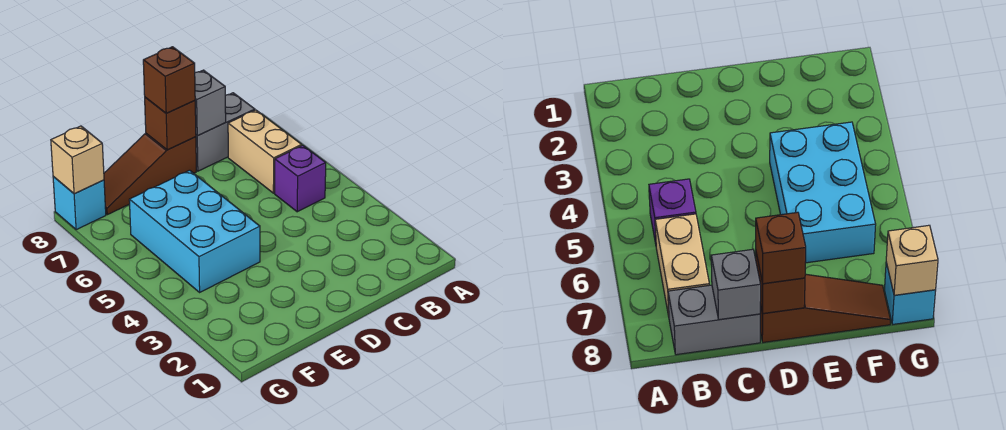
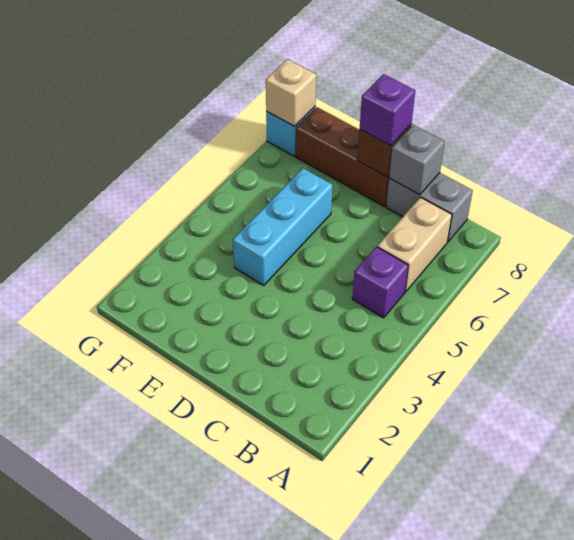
brown 1x3 slope [104,133,196,215] -> brown 1x3 brick [296,107,389,207]
brown 1x1 brick [143,47,195,113] -> purple 1x1 brick [360,74,415,146]
cyan 2x3 brick [129,170,260,292] -> cyan 1x3 brick [233,168,333,285]

